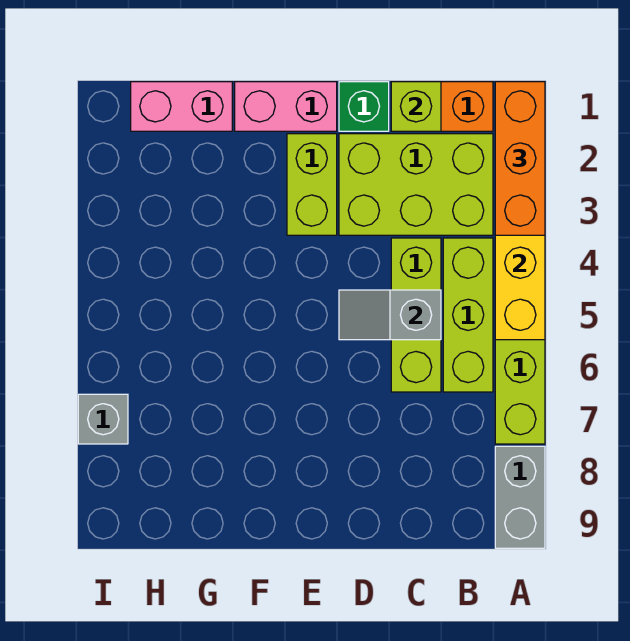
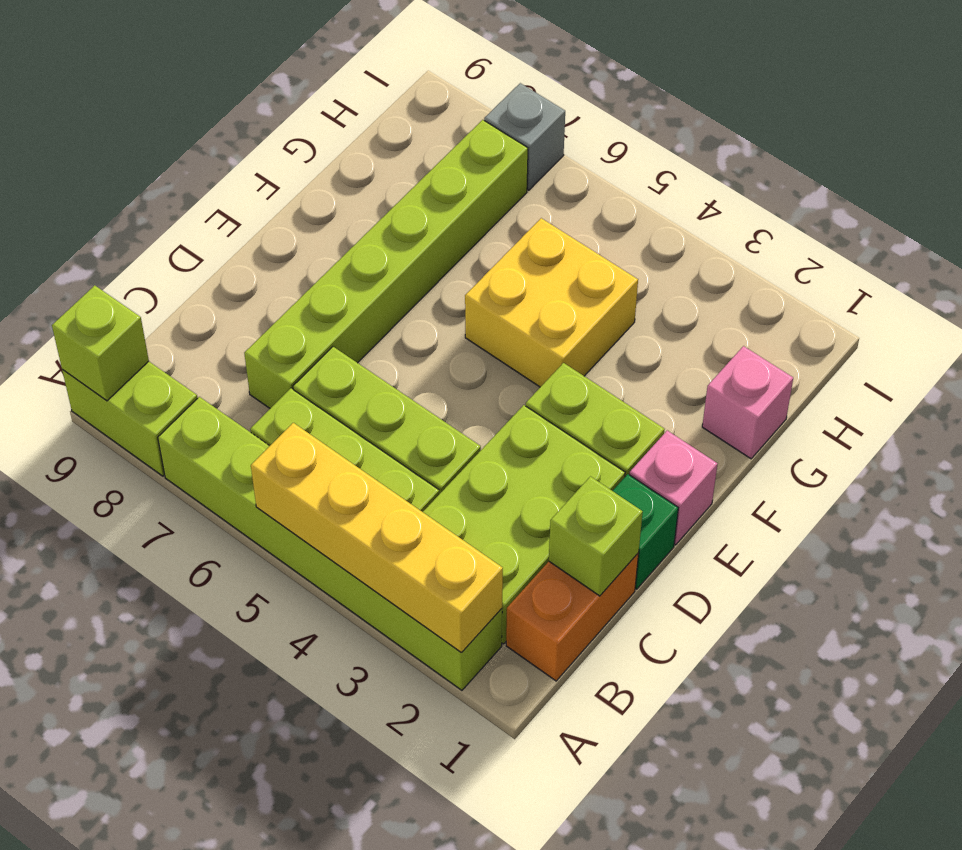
orange 1x3 brick [495,82,545,235] -> none
grey 1x2 brick [495,446,545,548] -> lime 1x2 brick [62,361,197,476]
none -> lime 1x1 brick [52,285,149,401]
grey 1x2 slope [339,290,441,340] -> none
none -> lime 1x6 brick [244,120,528,408]
pink 1x2 brick [235,82,337,131] -> pink 1x1 brick [629,431,718,545]
none -> yellow 2x2 brick [465,218,638,387]
pink 1x2 brick [131,82,232,131] -> pink 1x1 brick [702,346,793,459]

